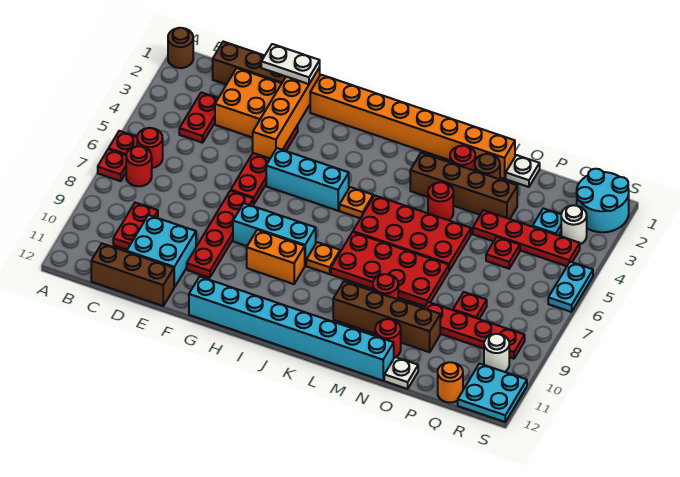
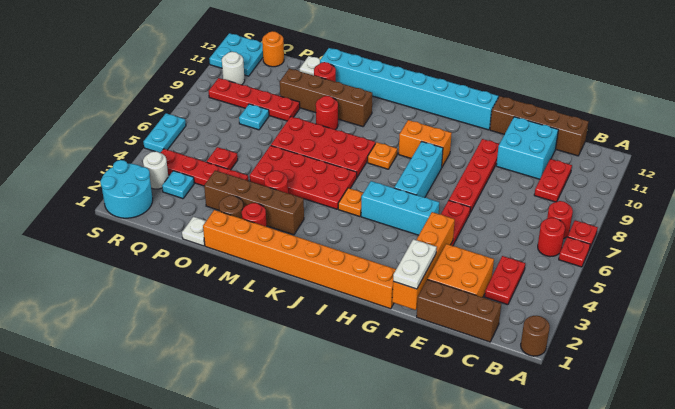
brown 1x3 brick [91,244,174,306] -> brown 1x4 brick [490,96,589,156]
white 1x2 plate [261,44,320,84] -> white 1x2 plate turned to [393,239,437,289]
cyan 1x3 brick [233,203,316,265] -> cyan 1x3 brick turned to [394,142,443,197]
red 1x1 plate [453,292,487,319] -> cyan 1x1 plate [239,104,269,130]

